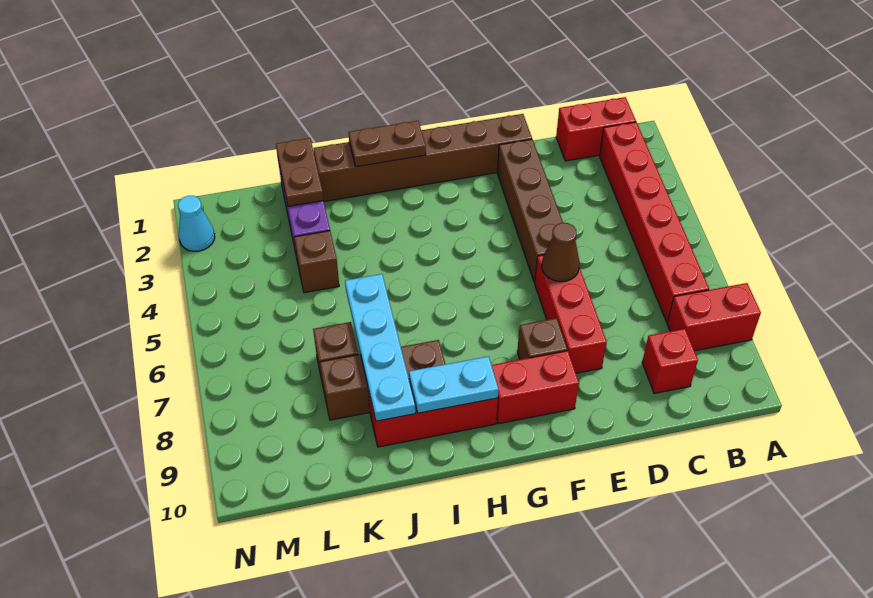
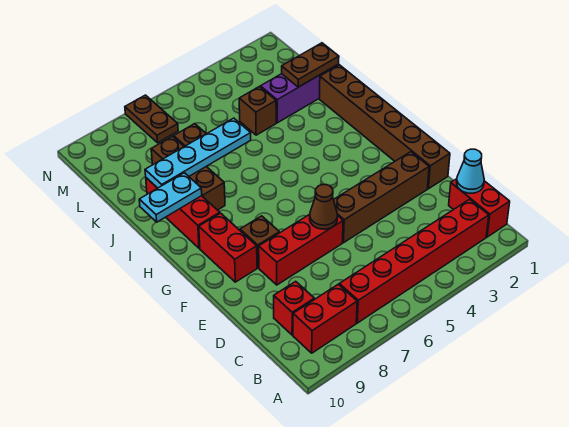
red 1x2 brick [667,283,761,351] -> red 1x2 brick turned to [293,284,357,353]
brown 1x2 plate [348,121,426,167] -> brown 1x2 plate moved to [125,95,178,143]
cyan 1x2 plate [409,356,499,413] -> cyan 1x2 plate turned to [139,173,202,222]
cyan 1x1 cone [178,196,215,251] -> cyan 1x1 cone moved to [457,149,484,193]

